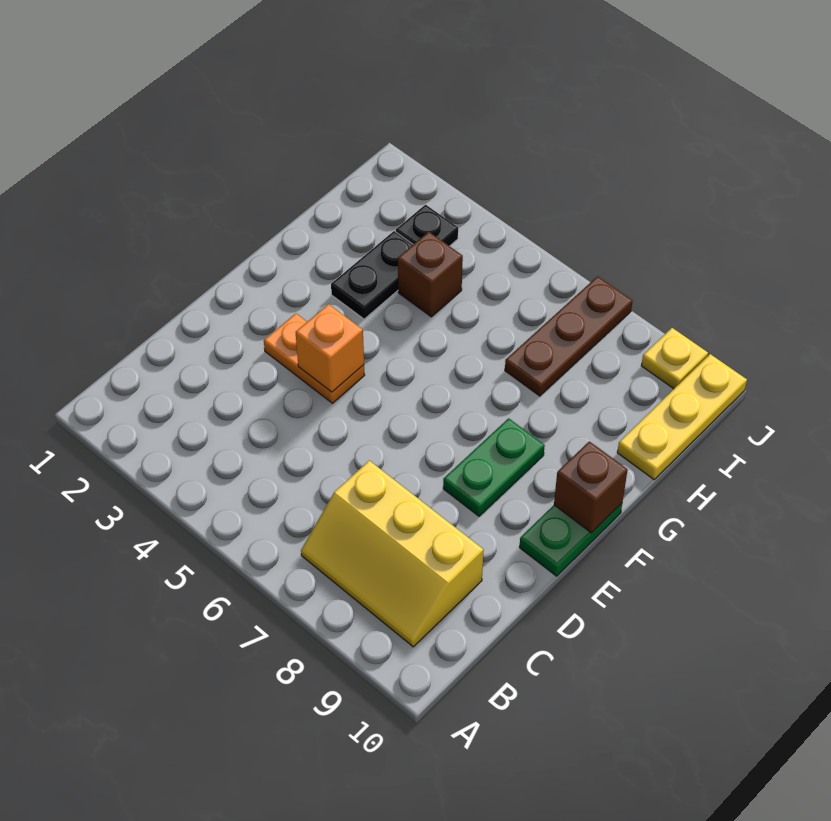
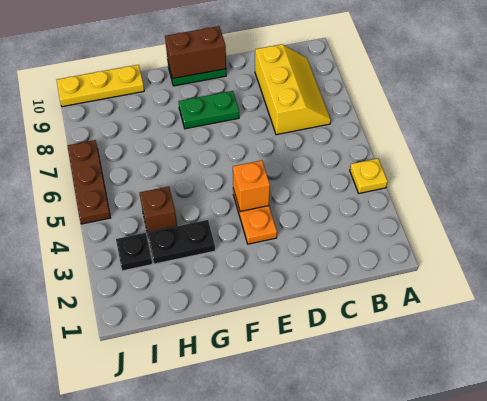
brown 1x1 brick [554,441,628,533] -> brown 1x2 brick [165,26,226,78]
brown 1x3 plate [505,276,633,396] -> brown 1x3 plate turned to [67,140,110,224]
yellow 1x1 plate [641,328,708,389] -> yellow 1x1 plate moved to [350,158,388,193]

